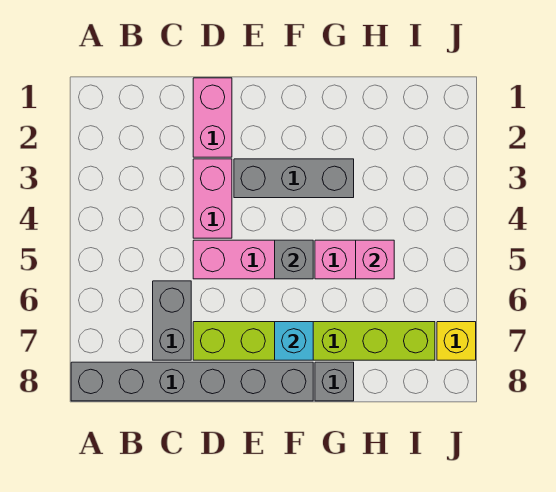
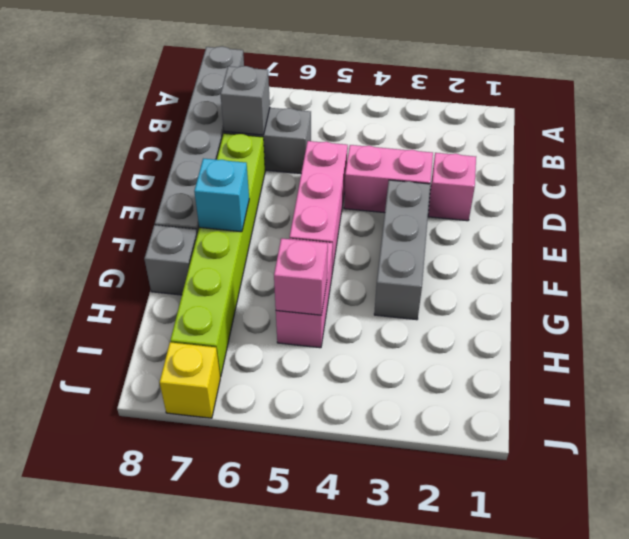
pink 1x2 brick [193,78,232,157] -> pink 1x1 brick [428,153,476,221]
grey 1x1 brick [275,240,313,279] -> grey 1x1 brick moved to [220,66,270,135]

